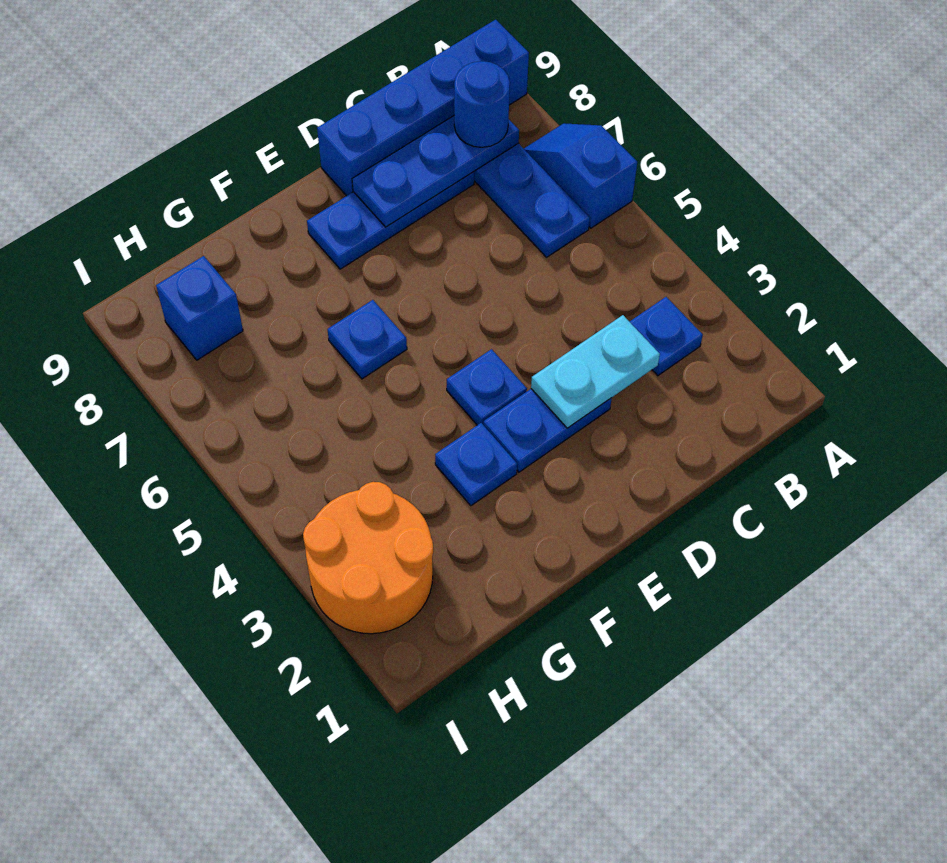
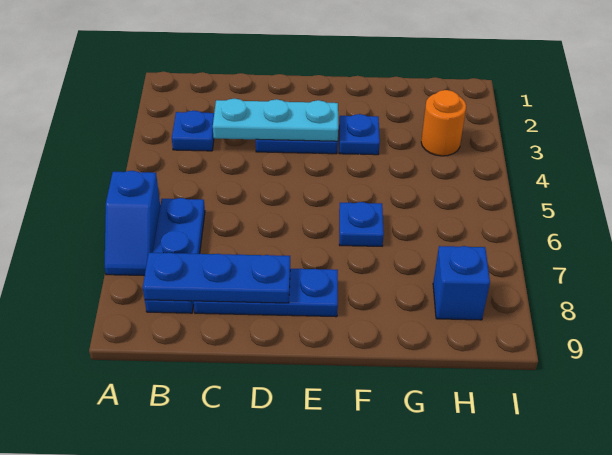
blue 1x4 brick [317,20,529,196] -> none
blue 1x1 round brick [454,61,510,147] -> none
cyan 1x2 plate [531,315,660,428] -> cyan 1x3 plate [213,99,338,141]
blue 1x1 plate [447,349,527,425] -> none
orange 2x2 round brick [303,482,433,634] -> orange 1x1 round brick [421,90,466,156]

